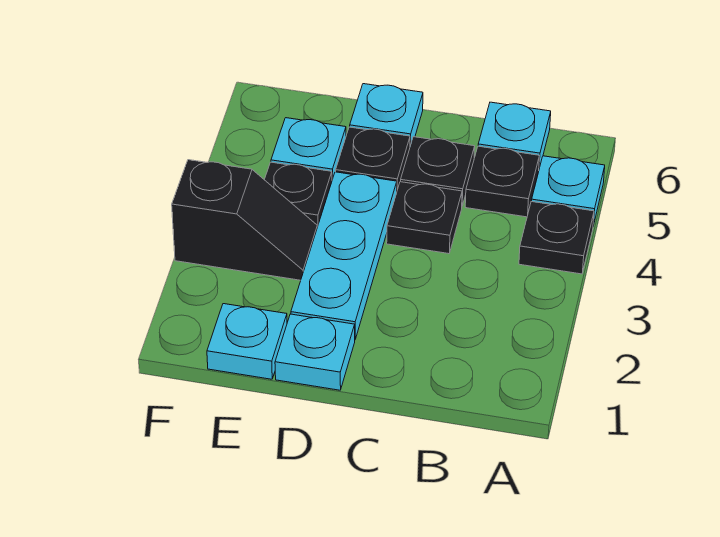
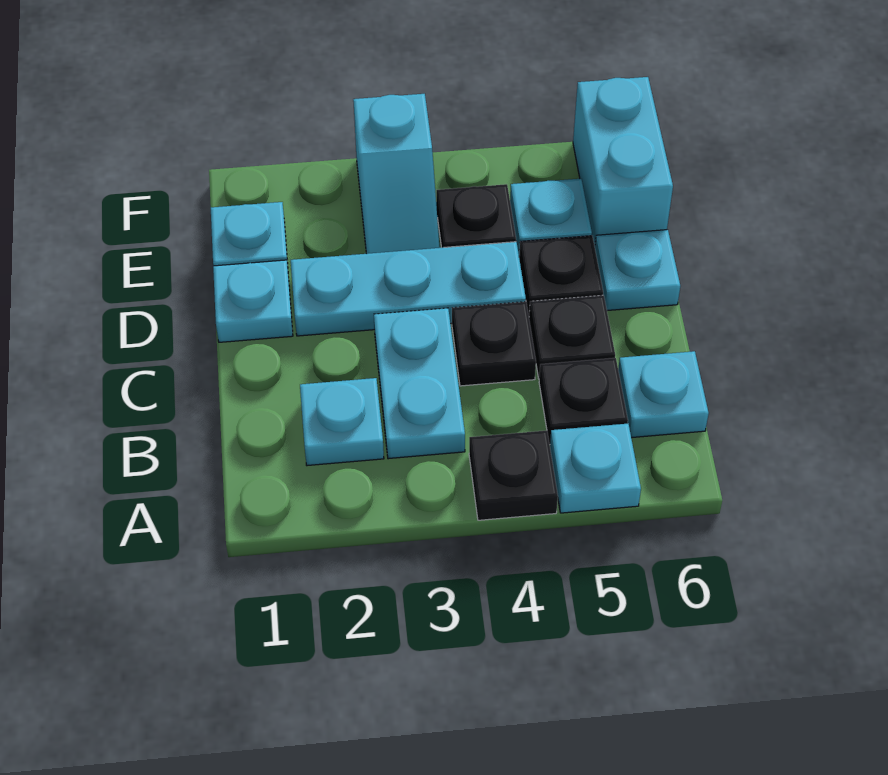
none -> cyan 1x1 plate [300,378,384,466]
none -> cyan 1x2 plate [374,308,465,459]
black 1x2 slope [172,160,317,280] -> cyan 1x2 slope [353,94,440,254]
none -> cyan 1x2 brick [573,77,673,246]

